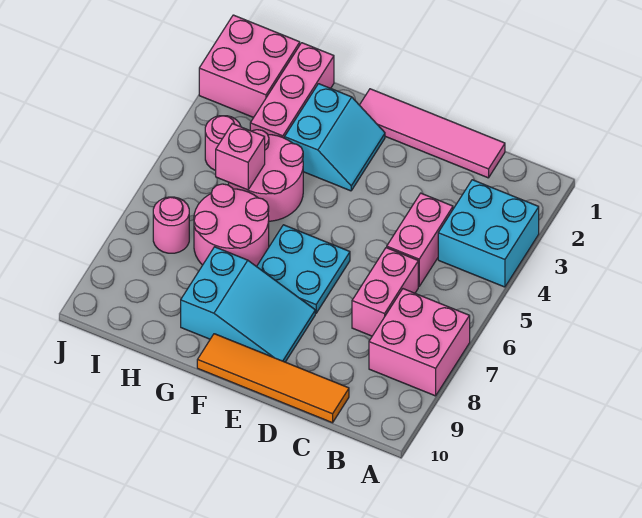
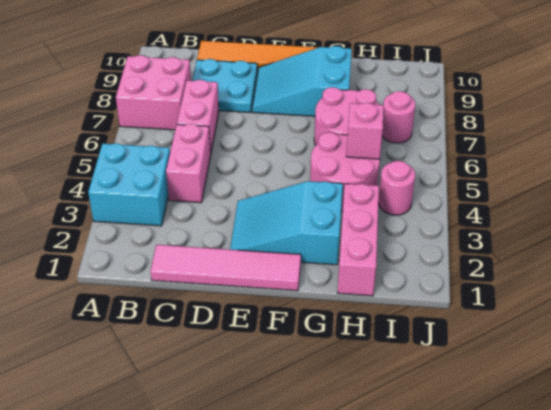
cyan 2x2 plate [257,225,350,313] -> cyan 2x2 plate moved to [192,59,257,113]
cyan 2x2 slope [285,84,385,191] -> cyan 2x3 slope [230,181,343,265]
pink 2x2 brick [199,15,300,118] -> none

